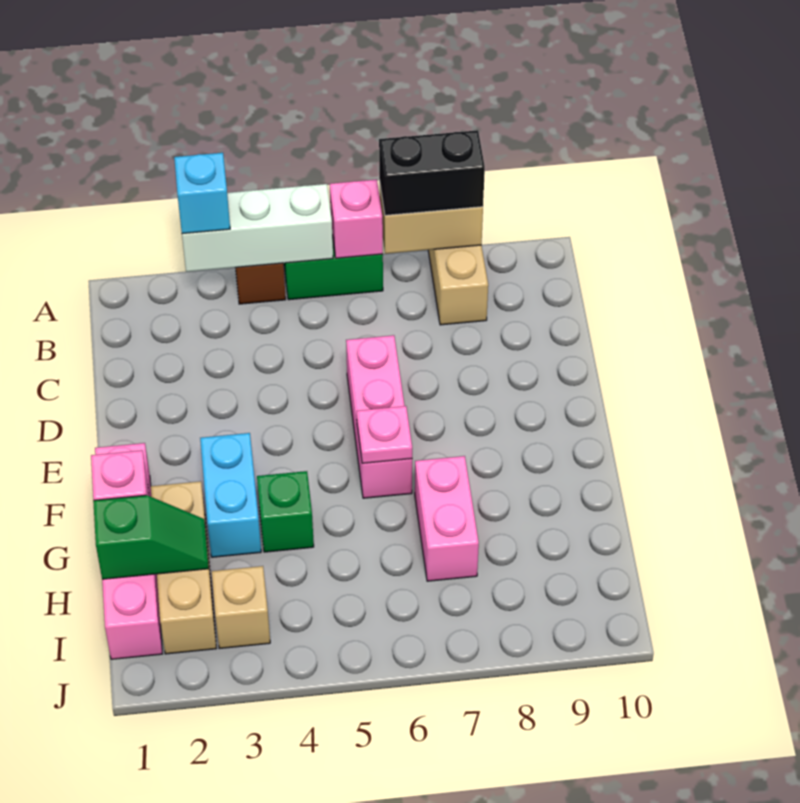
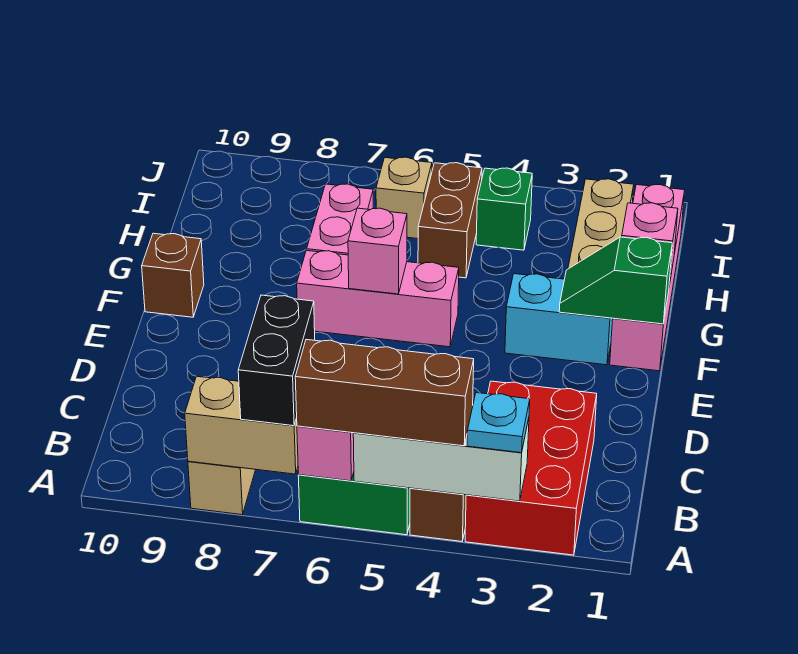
none -> red 2x3 brick [465,381,597,555]
cyan 1x1 brick [174,153,230,234] -> cyan 1x1 plate [467,393,530,453]
none -> brown 1x3 brick [295,340,474,446]
black 1x2 brick [379,130,485,215] -> black 1x2 brick turned to [238,295,315,426]
pink 1x3 brick [346,335,412,498] -> pink 1x3 brick turned to [297,250,459,347]
cyan 1x2 brick [200,433,261,557] -> cyan 1x2 brick turned to [505,274,613,365]
pink 1x1 plate [357,406,412,463] -> pink 1x1 brick [348,208,407,294]
none -> brown 1x1 brick [142,233,204,317]
green 1x1 brick [257,471,314,552] -> green 1x1 brick moved to [476,168,532,250]
green 1x2 slope [93,495,209,579] -> green 1x2 slope moved to [559,237,672,324]
none -> brown 1x2 brick [418,163,482,278]
tan 1x1 brick [212,566,270,649] -> tan 1x1 brick moved to [376,157,432,239]

